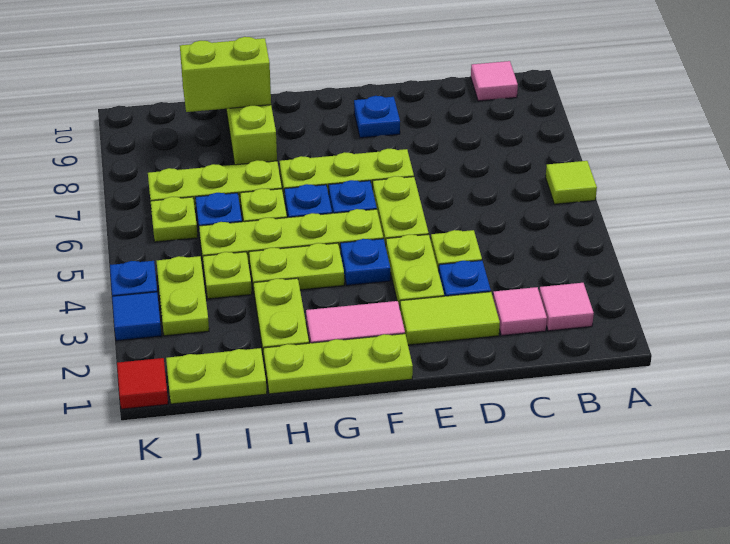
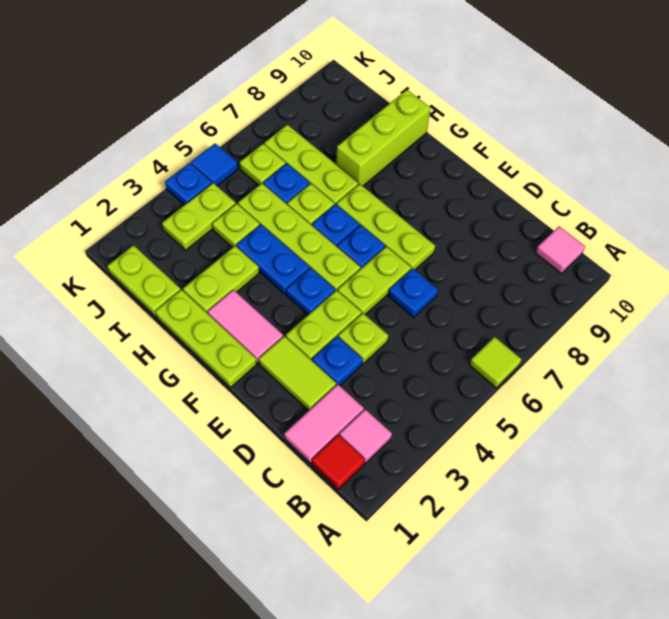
pink 1x1 tile [493,287,547,336] -> pink 1x2 tile [284,384,364,463]
blue 1x1 plate [354,96,400,138] -> blue 1x1 plate moved to [388,268,438,317]
lime 1x2 plate [249,243,344,291] -> blue 1x2 plate [236,225,310,294]
lime 1x2 brick [180,37,271,112] -> none
red 1x1 tile [117,358,168,409] -> red 1x1 tile moved to [312,435,365,489]
blue 1x1 tile [112,292,161,341] -> blue 1x1 tile moved to [191,143,238,186]

